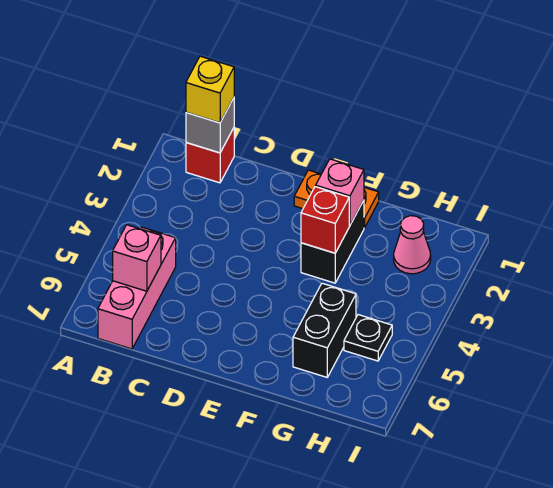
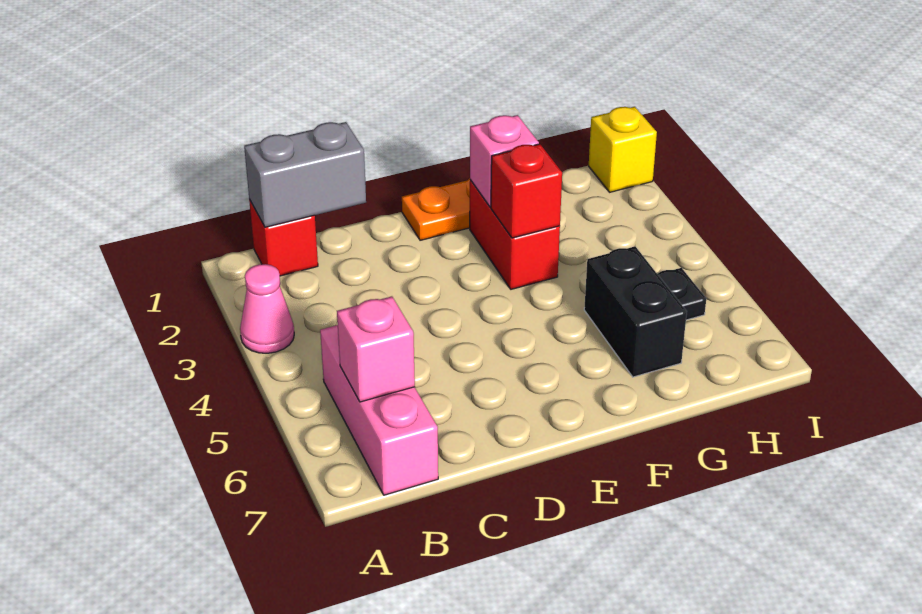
grey 1x1 brick [186,98,234,153] -> grey 1x2 brick [244,122,366,227]
yellow 1x1 brick [186,56,234,123] -> yellow 1x1 brick moved to [589,107,657,192]
black 1x2 brick [301,200,364,283] -> red 1x2 brick [470,180,560,289]
pink 1x1 cone [394,216,431,274] -> pink 1x1 cone moved to [240,264,294,353]

